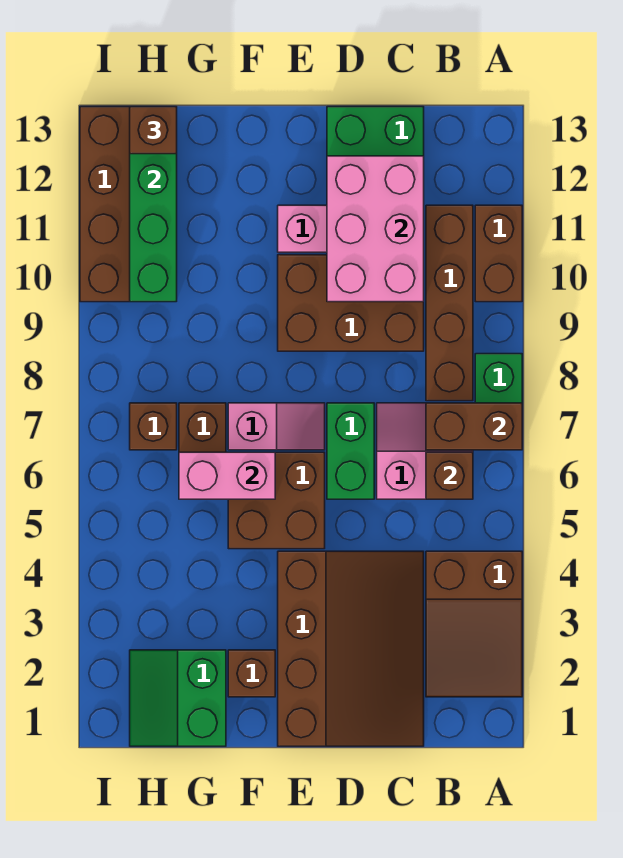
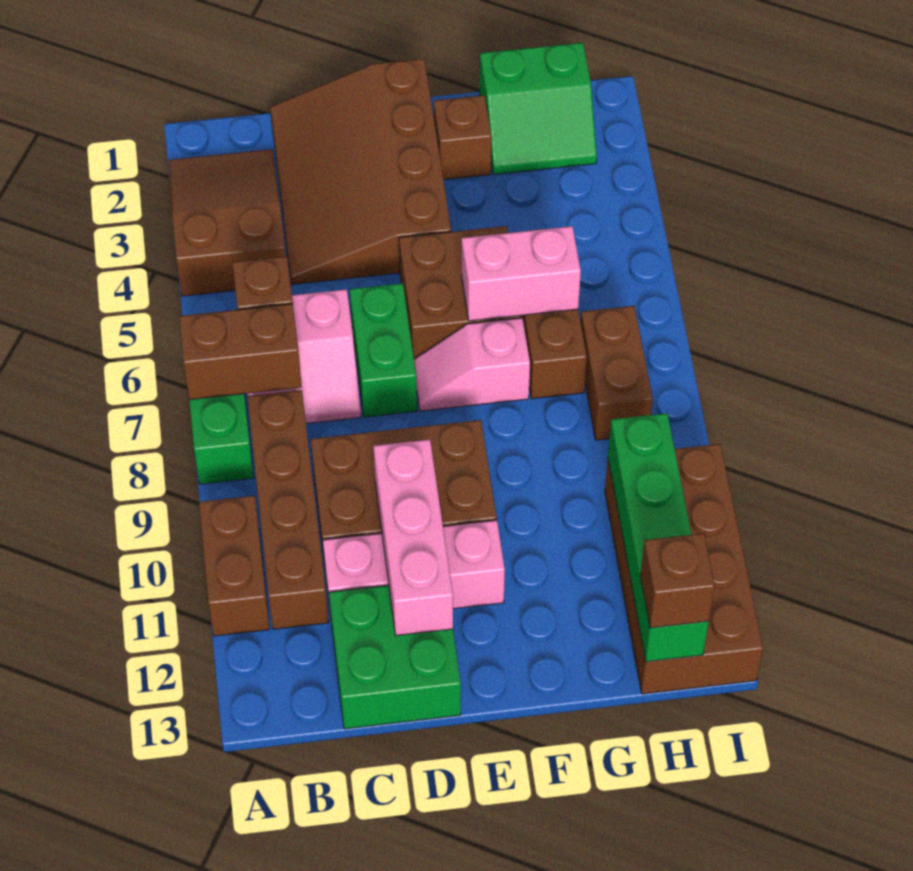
pink 2x3 brick [327,156,424,302] -> pink 1x3 brick [373,440,453,636]
green 2x2 slope [130,650,226,746] -> green 2x2 slope turned to [480,43,597,174]
brown 1x1 brick [130,403,177,450] -> brown 1x2 brick [581,306,653,440]

